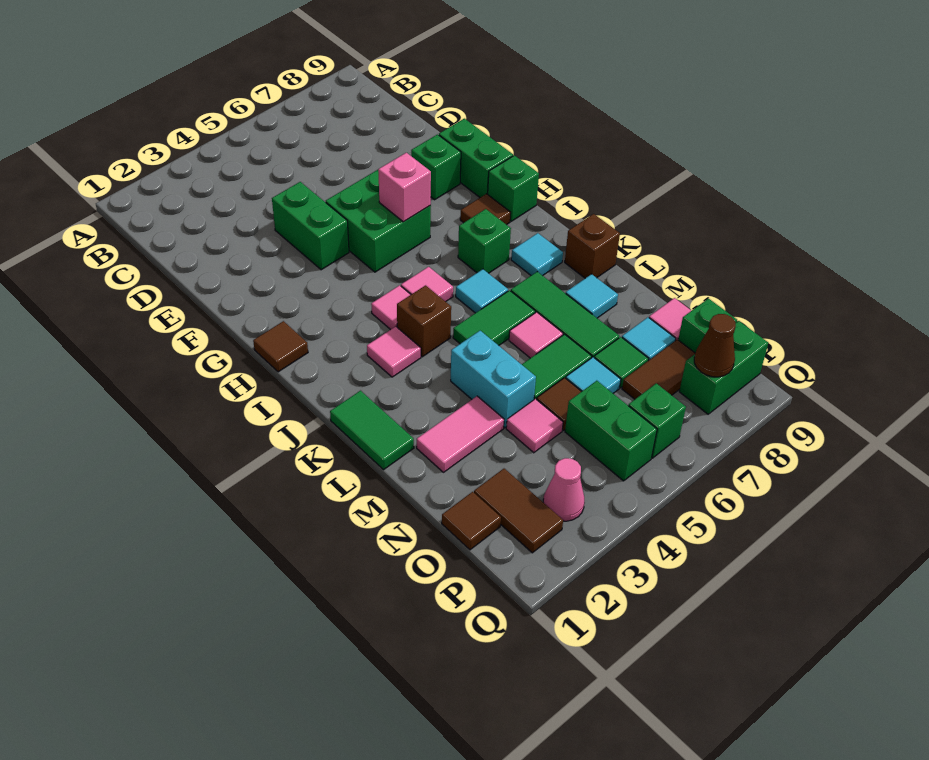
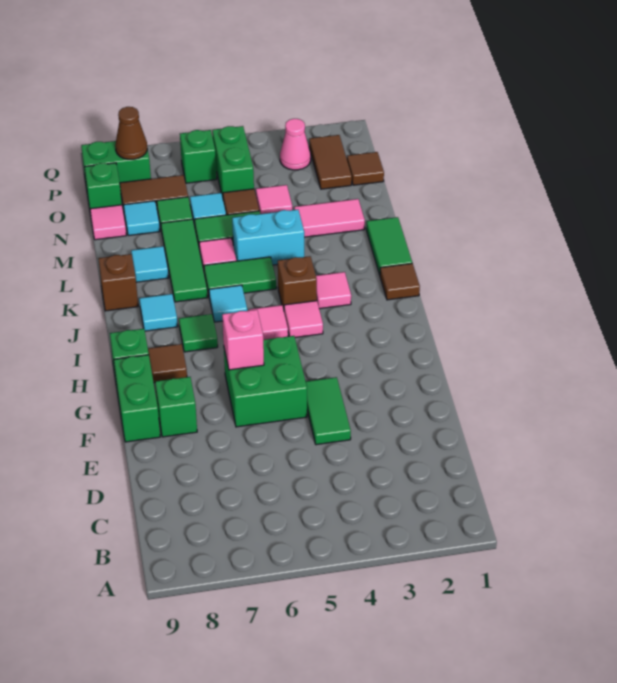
green 1x2 brick [272,182,349,270] -> green 1x2 tile [306,377,351,445]
brown 1x1 tile [253,321,308,372] -> brown 1x1 tile moved to [380,263,420,300]
green 1x1 brick [458,209,511,273] -> green 1x1 tile [179,314,218,352]
cyan 1x2 brick [451,331,536,428] -> cyan 1x2 brick turned to [232,210,304,265]

